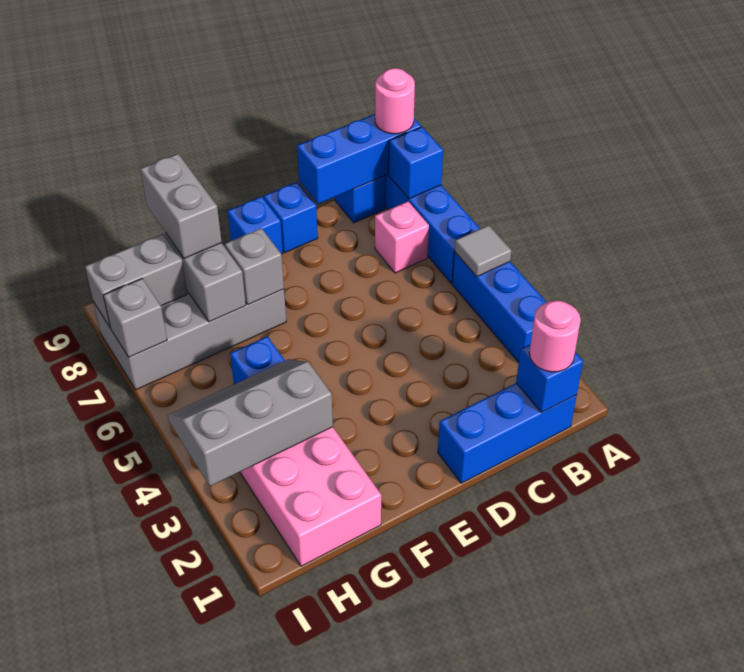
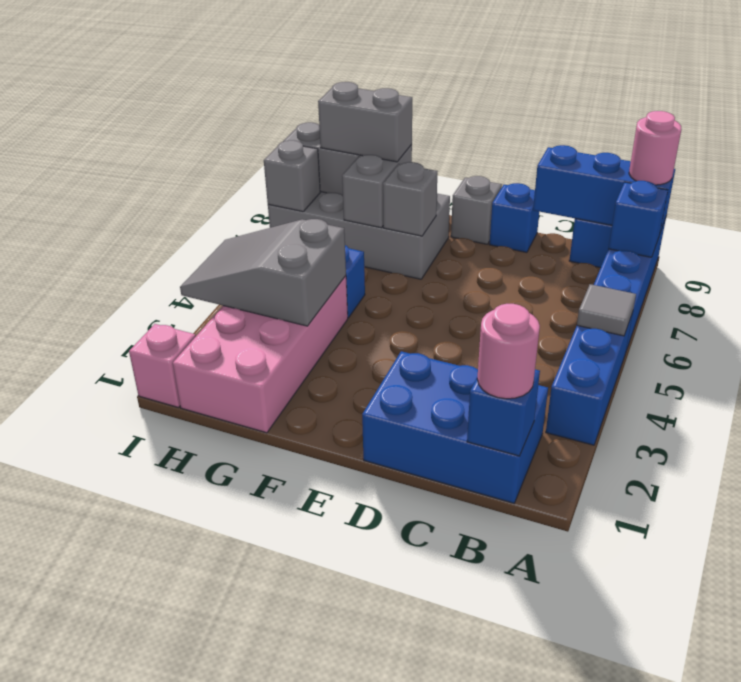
blue 1x3 brick [438,383,577,483] -> blue 2x3 brick [362,351,548,503]
pink 1x1 brick [375,202,429,273] -> pink 1x1 brick moved to [129,324,196,408]
blue 1x1 brick [228,197,283,254] -> grey 1x1 brick [451,176,502,244]
grey 2x3 slope [168,359,333,486] -> grey 2x3 slope turned to [180,219,346,326]
grey 1x2 brick [140,154,222,258] -> grey 1x2 brick turned to [318,82,412,162]

